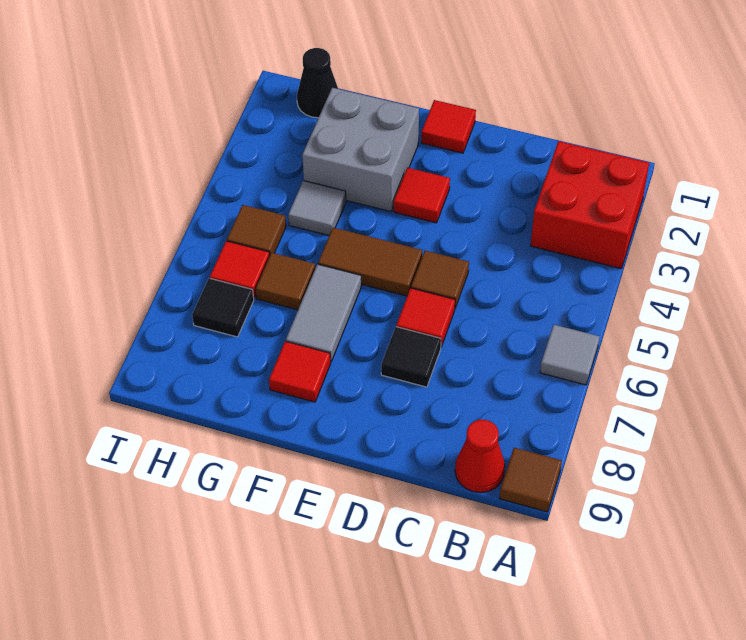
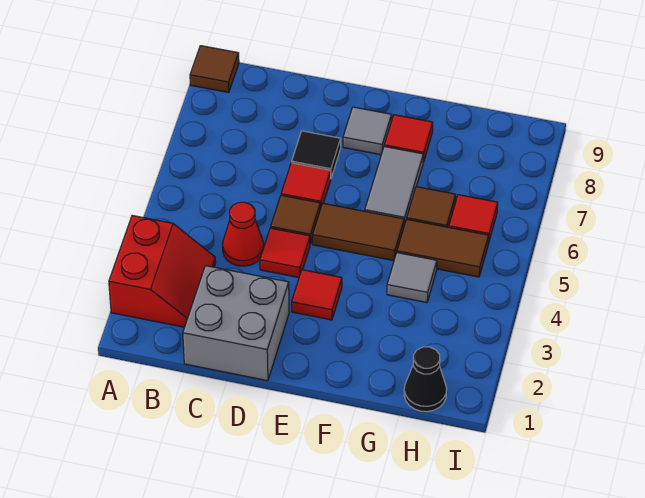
red 2x2 brick [531,141,649,269] -> red 2x2 slope [109,216,216,327]
grey 1x1 tile [540,325,600,385] -> grey 1x1 tile moved to [343,107,392,155]
red 1x1 cone [455,420,505,493] -> red 1x1 cone moved to [223,202,264,266]
red 1x1 tile [421,100,476,153] -> red 1x1 tile moved to [260,228,310,278]
grey 2x2 brick [302,88,419,212] -> grey 2x2 brick moved to [183,266,289,381]
brown 1x1 tile [227,205,286,255] -> brown 1x2 tile [397,219,489,277]
black 1x1 tile [192,278,254,337] -> none

